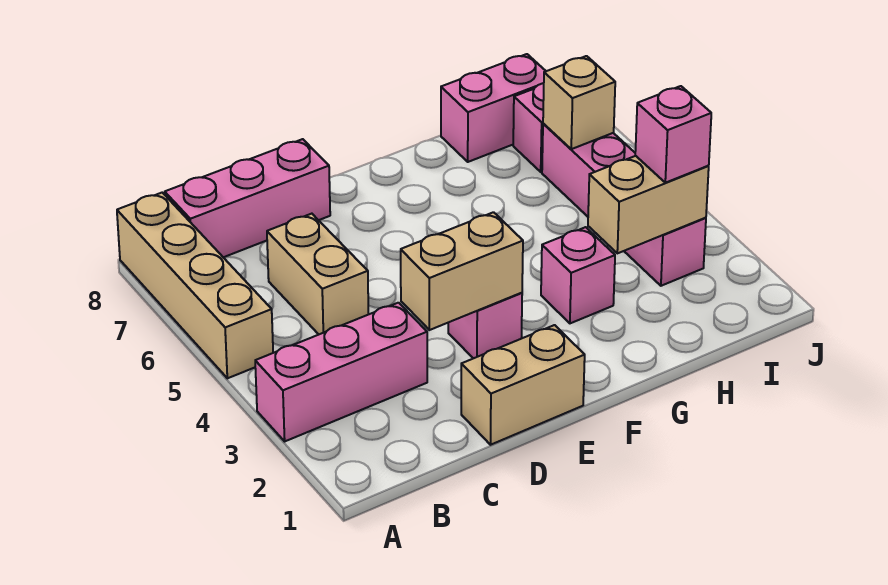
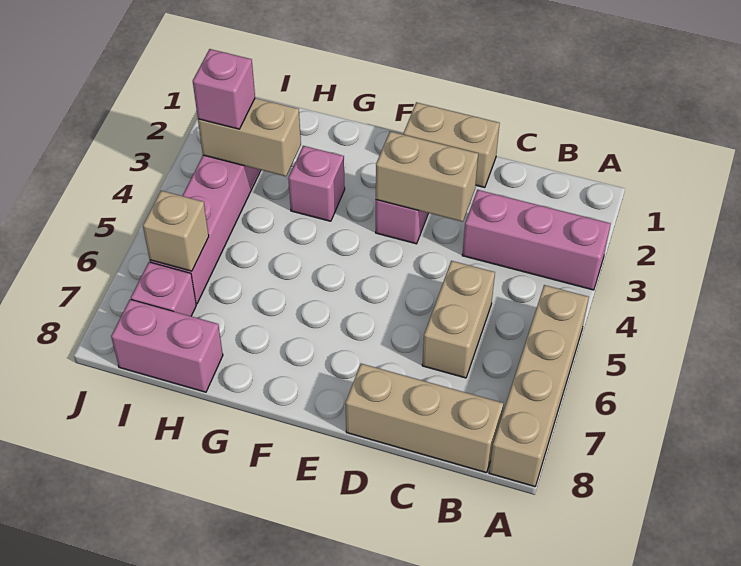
pink 1x3 brick [165,139,330,257] -> tan 1x3 brick [345,364,503,473]

